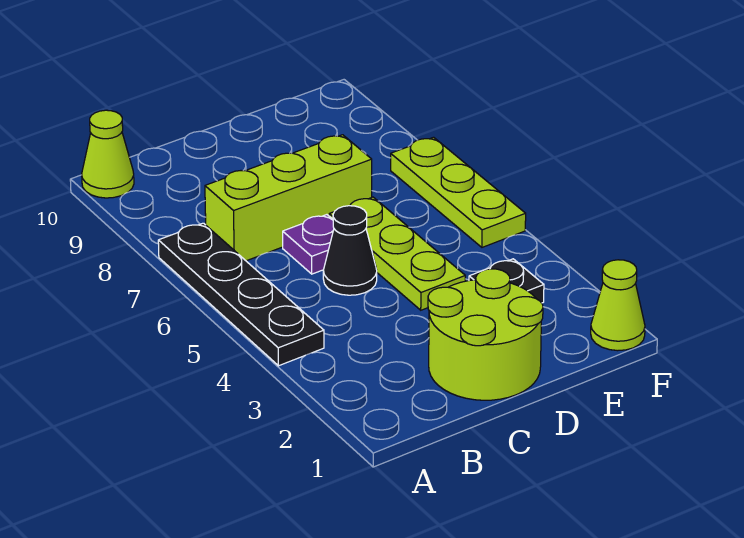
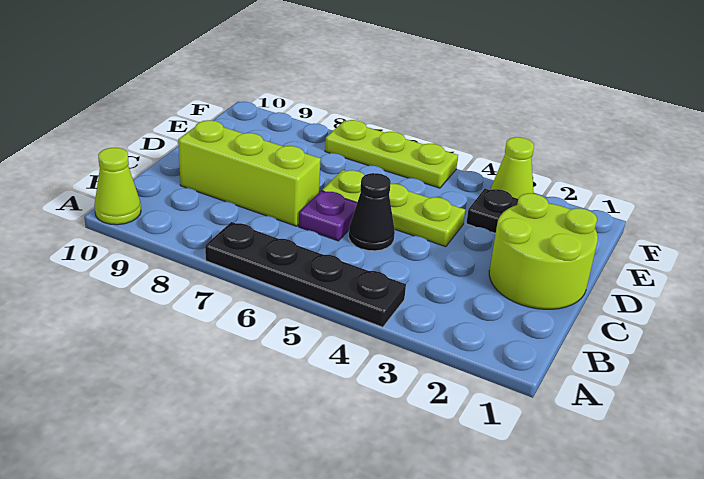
lime 1x3 brick [205,135,372,261] -> lime 1x3 brick turned to [178,120,321,226]
lime 1x1 cone [591,260,645,351] -> lime 1x1 cone moved to [491,137,534,199]

